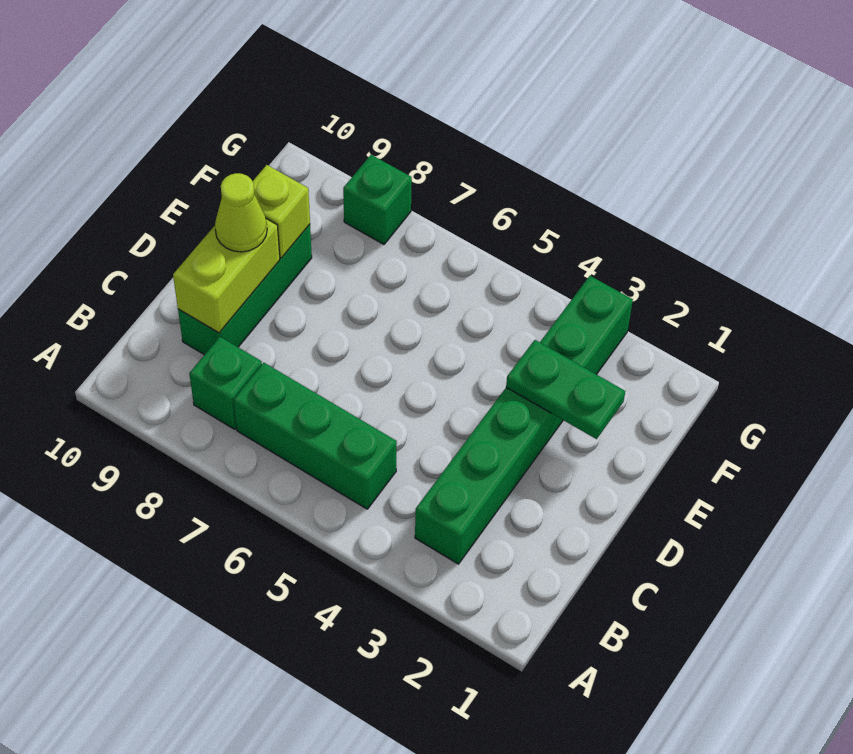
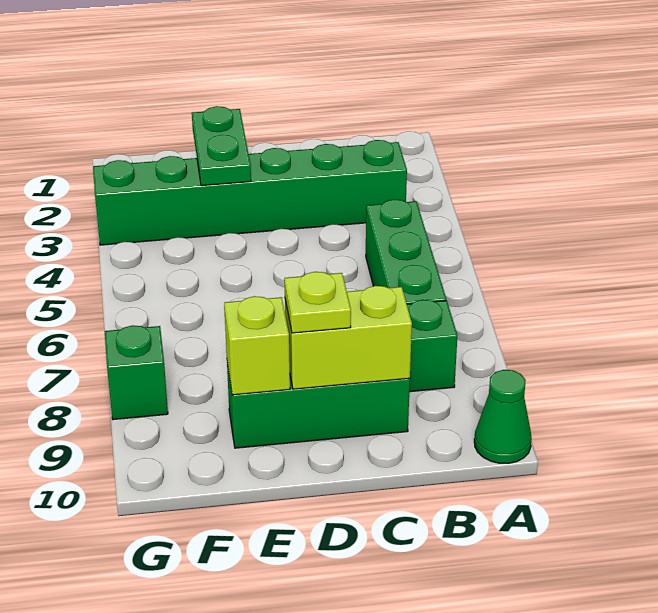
none -> green 1x1 cone [474,370,532,463]
lime 1x1 cone [215,173,267,252] -> lime 1x1 plate [284,272,351,333]

